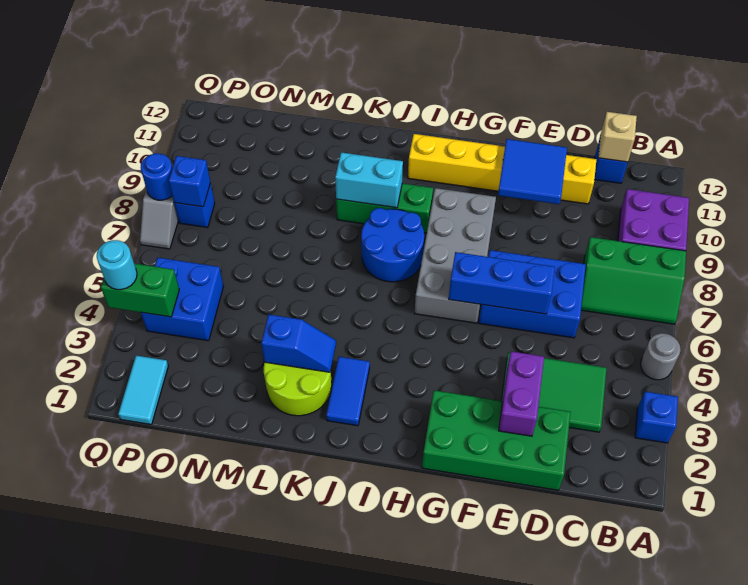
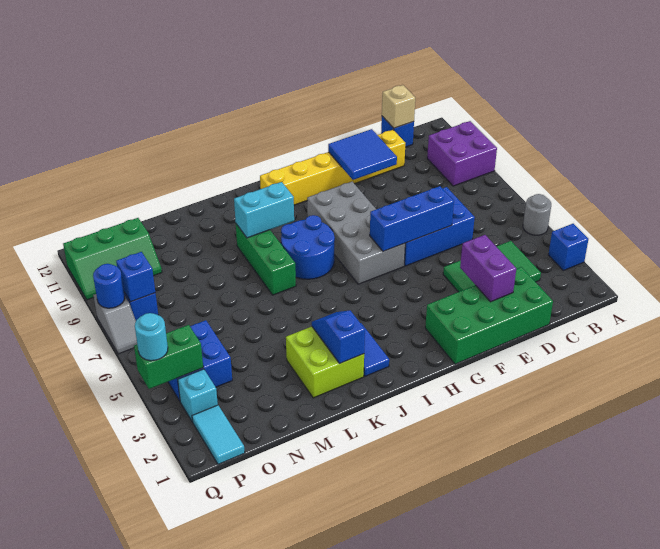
green 2x3 slope [581,237,686,324] -> green 2x3 slope moved to [63,218,162,300]
green 1x3 brick [336,183,433,233] -> green 1x3 brick turned to [236,224,296,295]
lime 2x2 round brick [264,362,332,416] -> lime 2x2 brick [286,327,364,398]
blue 1x2 slope [261,314,336,372] -> blue 1x2 slope turned to [312,311,365,363]
none -> cyan 1x1 brick [178,369,218,422]

